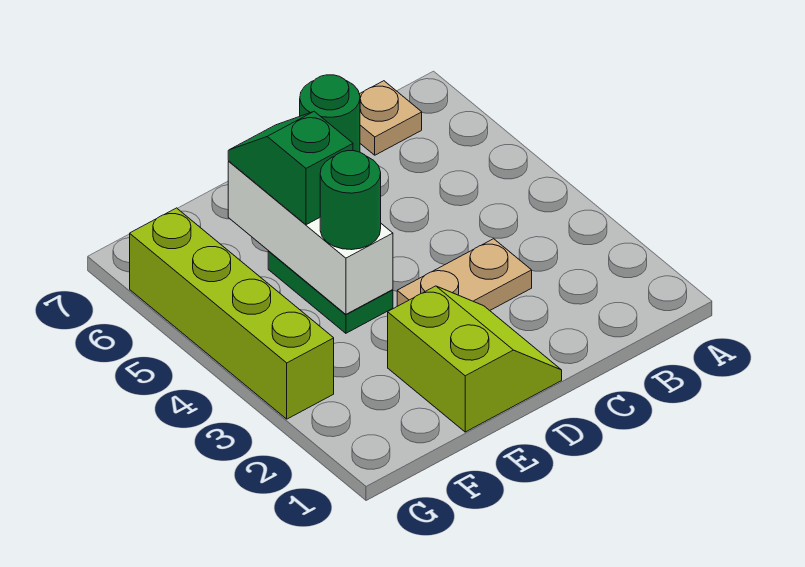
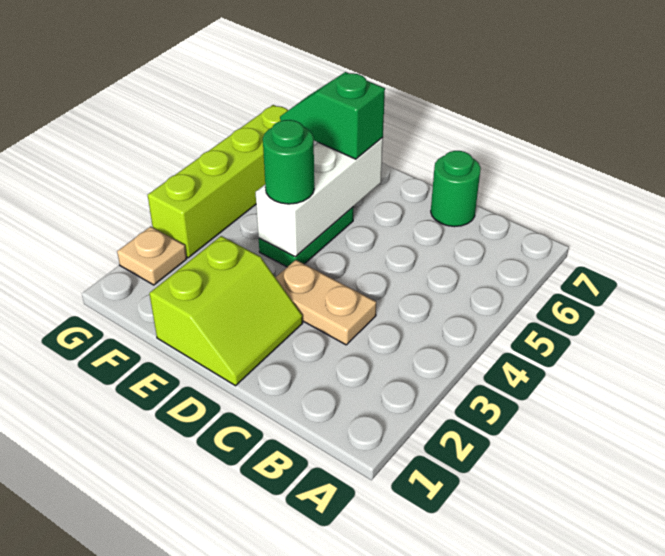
tan 1x1 plate [359,81,422,155] -> tan 1x1 plate moved to [117,226,187,285]
green 1x2 slope [228,111,353,225] -> green 1x2 slope turned to [280,72,385,159]

